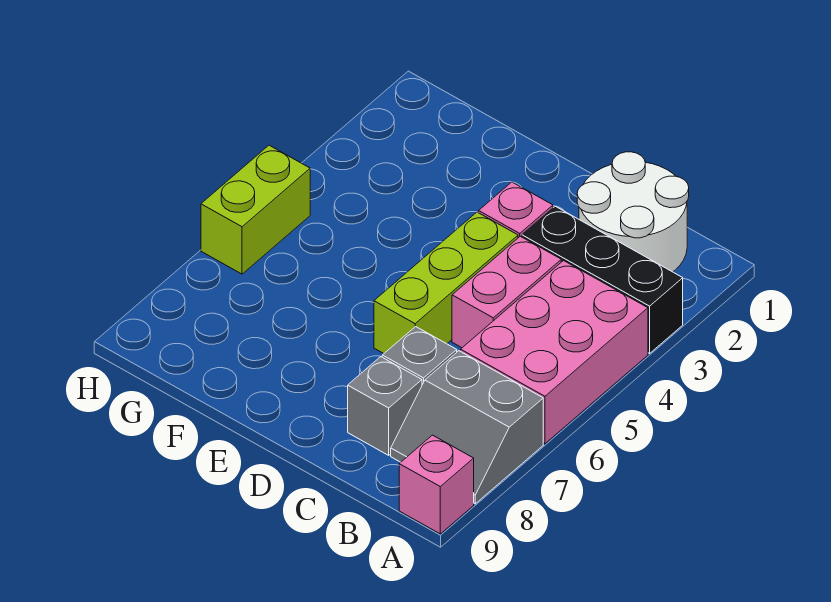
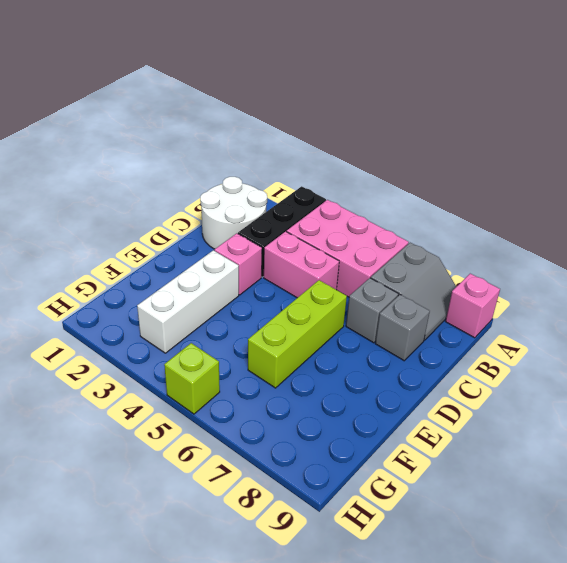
lime 1x3 brick [374,212,518,354] -> lime 1x3 brick turned to [248,280,347,388]
none -> white 1x3 brick [137,250,239,353]
lime 1x2 brick [201,145,310,274] -> lime 1x1 brick [164,343,220,414]

